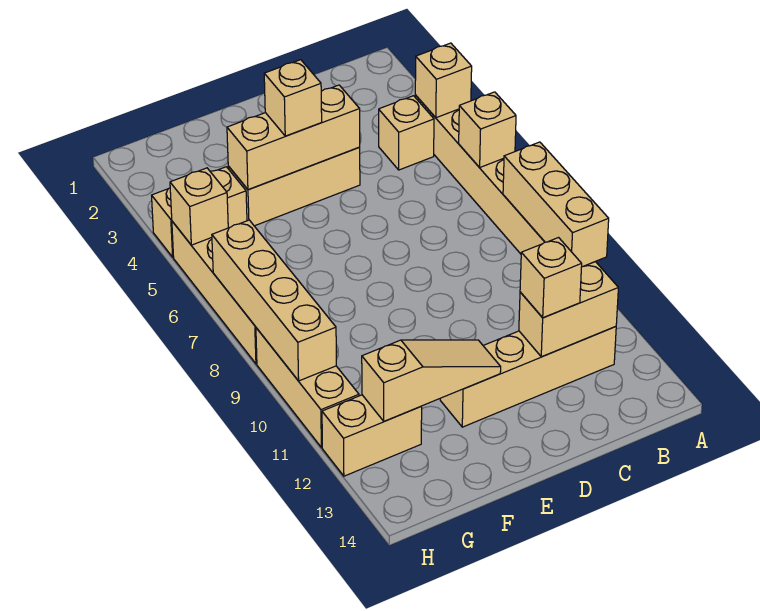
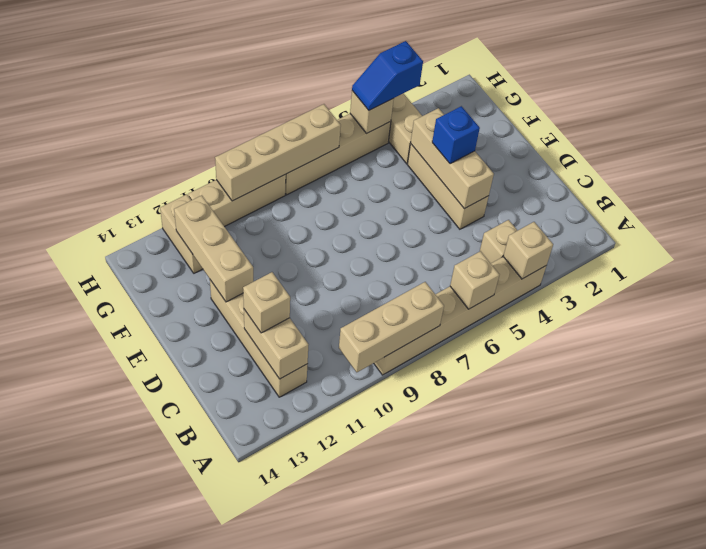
tan 1x1 brick [264,60,322,136] -> blue 1x1 brick [432,106,480,164]
tan 1x3 slope [362,340,501,421] -> tan 1x3 brick [174,195,253,302]
none -> blue 1x2 slope [352,41,423,110]

